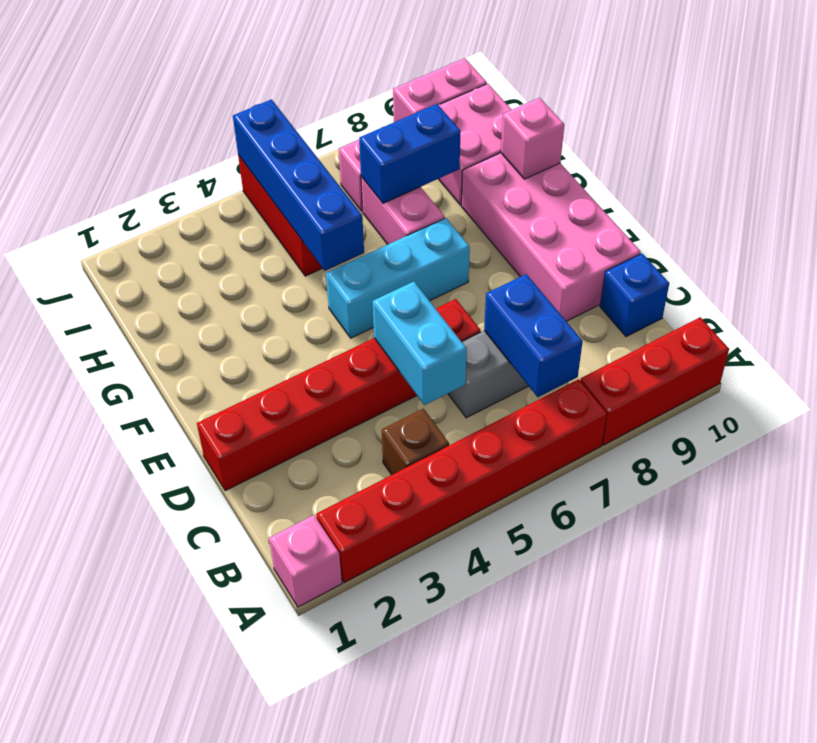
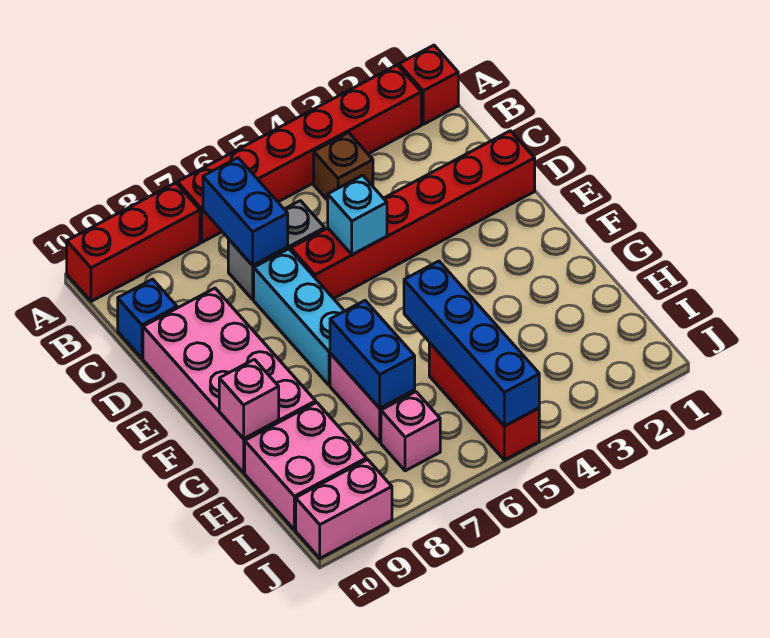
pink 1x1 brick [269,515,342,607] -> red 1x1 brick [399,45,458,124]
cyan 1x2 brick [373,282,467,405] -> cyan 1x1 brick [328,175,387,255]
cyan 1x3 brick [326,218,470,338] -> cyan 1x3 brick turned to [254,249,344,385]
blue 1x2 brick [359,104,461,203] -> blue 1x2 brick turned to [330,301,415,408]

